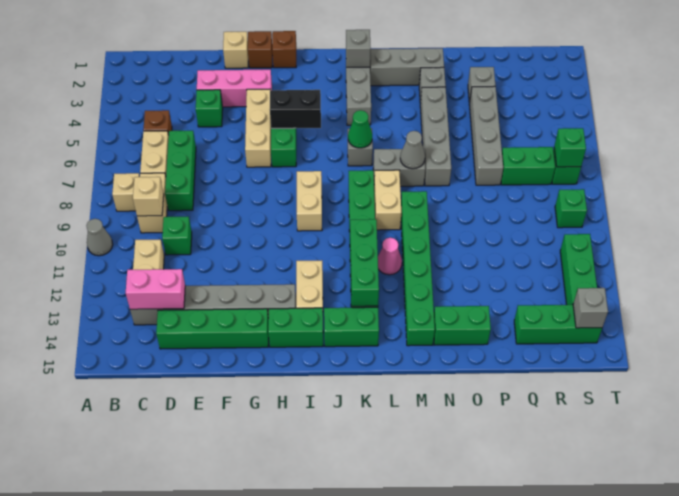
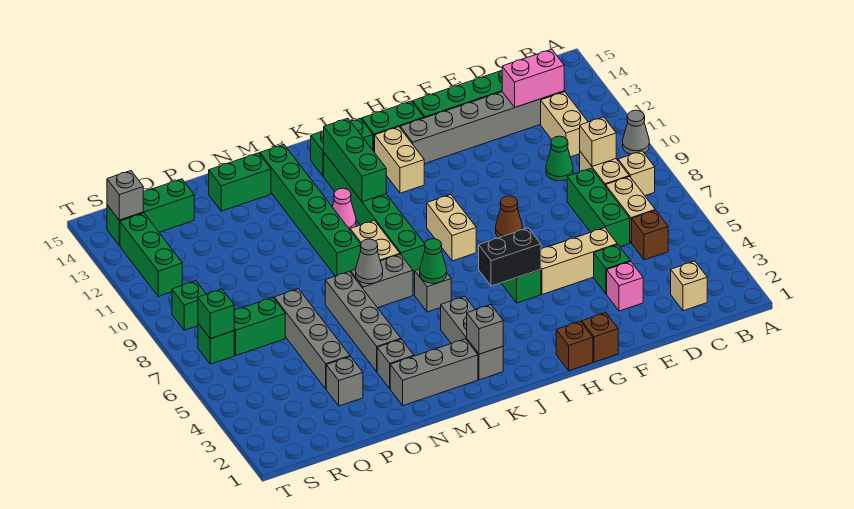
green 1x1 brick [162,217,192,255] -> green 1x1 cone [546,136,573,181]
pink 1x3 brick [197,70,272,107] -> pink 1x1 brick [607,261,643,311]
tan 1x1 brick [223,32,248,68] -> tan 1x1 brick moved to [671,261,707,311]
tan 1x3 brick [245,89,271,167] -> tan 1x3 brick turned to [541,228,617,294]
none -> brown 1x1 cone [496,196,522,238]

